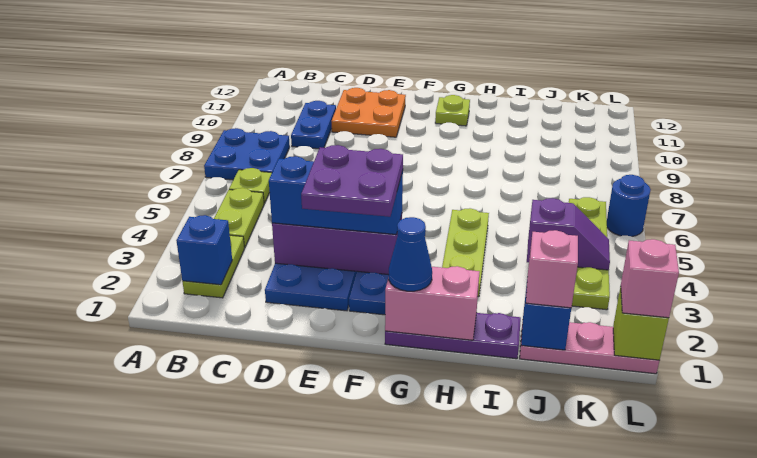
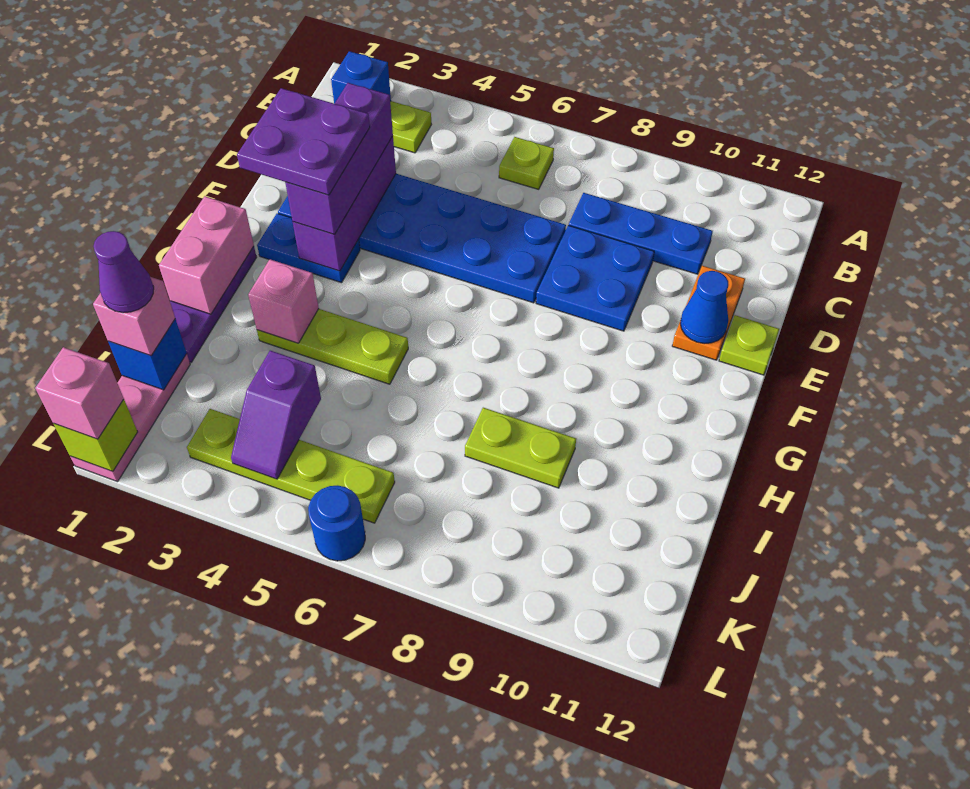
blue 2x2 plate [204,128,290,180] -> blue 2x2 plate moved to [536,225,654,331]
lime 1x2 plate [214,188,264,248] -> lime 1x2 plate moved to [465,408,576,488]
blue 1x2 plate [291,101,336,149] -> blue 1x3 plate [569,193,713,274]
blue 1x3 brick [269,156,403,234] -> purple 1x3 brick [285,83,393,234]
orange 2x2 plate [331,88,406,137] -> orange 1x2 plate [672,266,745,360]
blue 1x1 cone [389,217,432,291] -> blue 1x1 cone moved to [680,271,728,344]
lime 1x1 plate [435,95,470,126] -> lime 1x1 plate moved to [719,315,779,375]
none -> pink 1x1 brick [248,259,319,343]
none -> purple 1x1 cone [94,231,154,313]

